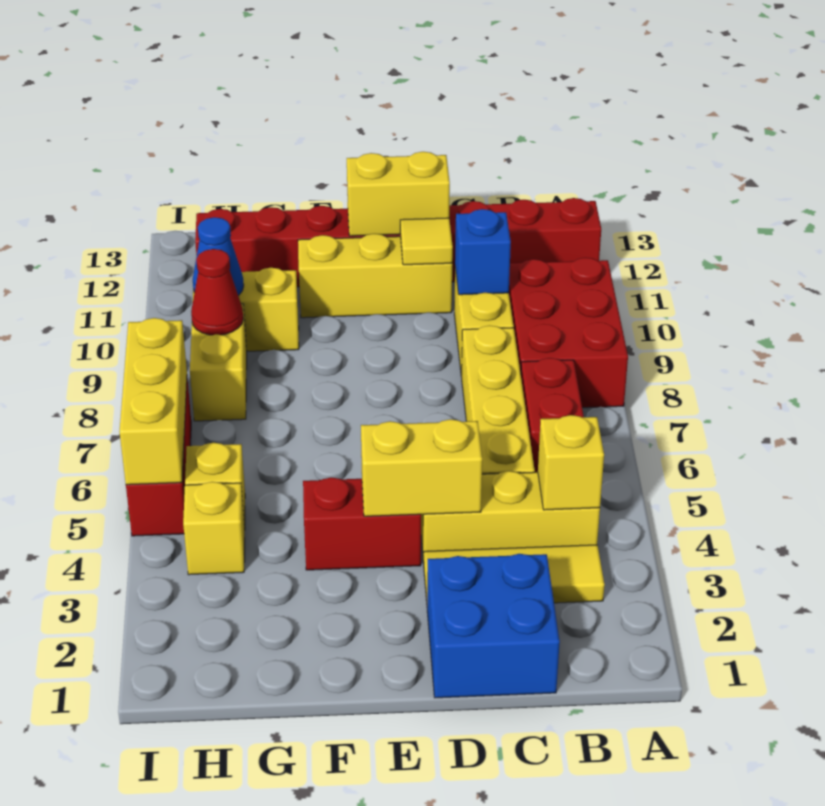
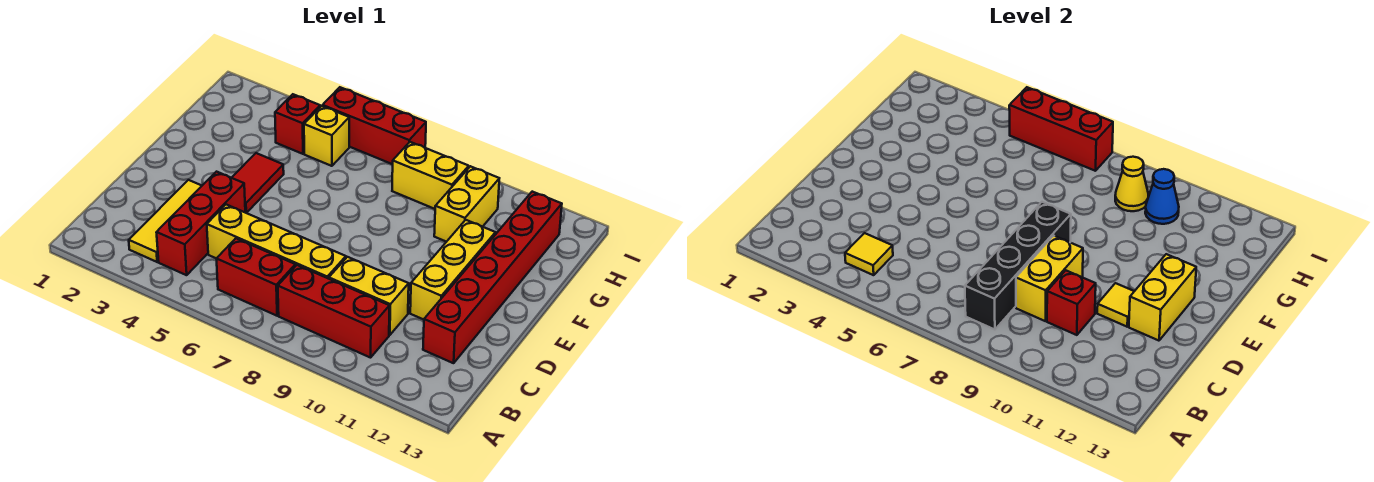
red 2x3 brick [509,258,628,408] -> red 1x3 brick [278,265,390,358]
red 1x8 brick [195,198,601,287] -> red 1x6 brick [423,192,562,363]
yellow 1x3 brick [421,471,600,564] -> red 1x3 brick [156,172,245,275]
yellow 1x1 brick [538,415,604,510] -> yellow 1x1 tile [845,233,893,275]
none -> black 1x4 brick [965,202,1071,330]
blue 2x2 brick [427,554,560,698] -> none
blue 1x1 brick [455,209,511,295] -> red 1x1 brick [1047,270,1096,335]
yellow 1x2 brick [361,419,482,516] -> yellow 1x2 brick moved to [1016,236,1083,321]
red 1x2 brick [303,477,421,570] -> red 1x2 tile [232,153,284,213]
yellow 1x1 brick [183,482,245,575] -> red 1x1 brick [275,94,320,154]
red 1x1 cone [191,249,243,335] -> yellow 1x1 cone [1115,157,1148,211]
yellow 1x3 brick [119,318,187,485] -> red 1x3 brick [1009,87,1113,171]

